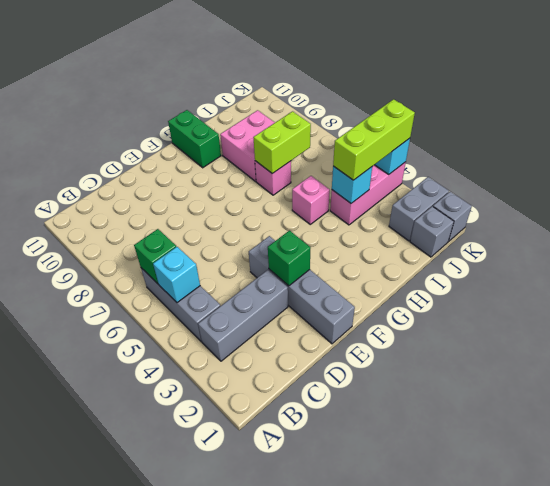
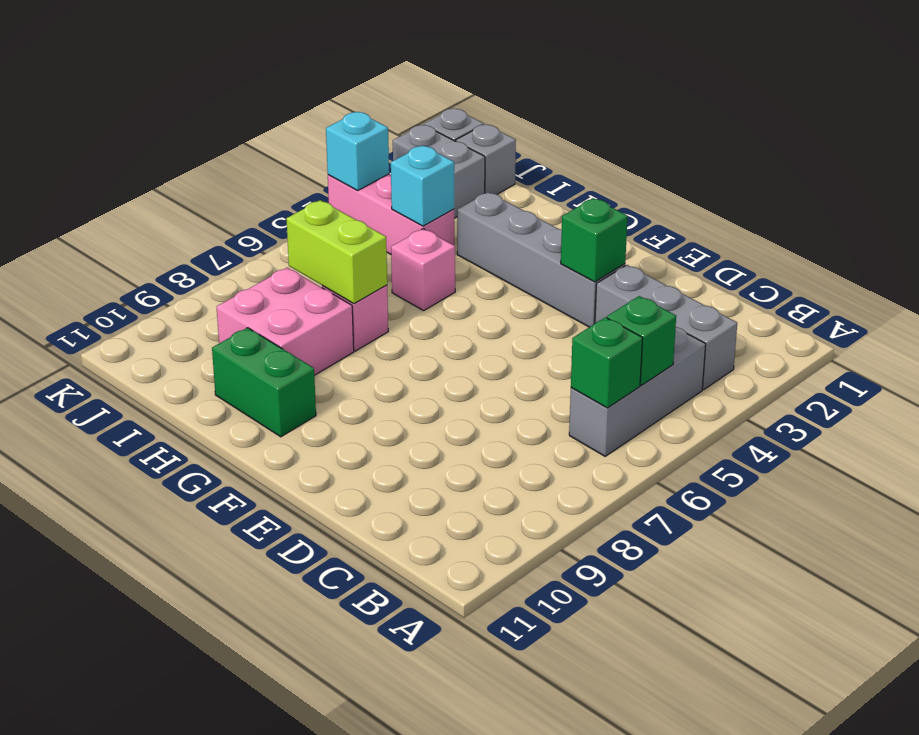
cyan 1x1 brick [153,247,200,303] -> green 1x1 brick [607,296,676,385]
grey 1x4 brick [249,236,355,344] -> grey 1x4 brick turned to [457,192,625,327]
green 1x2 brick [168,110,221,168] -> green 1x2 brick turned to [212,328,316,437]
lime 1x3 brick [333,99,415,180] -> none

